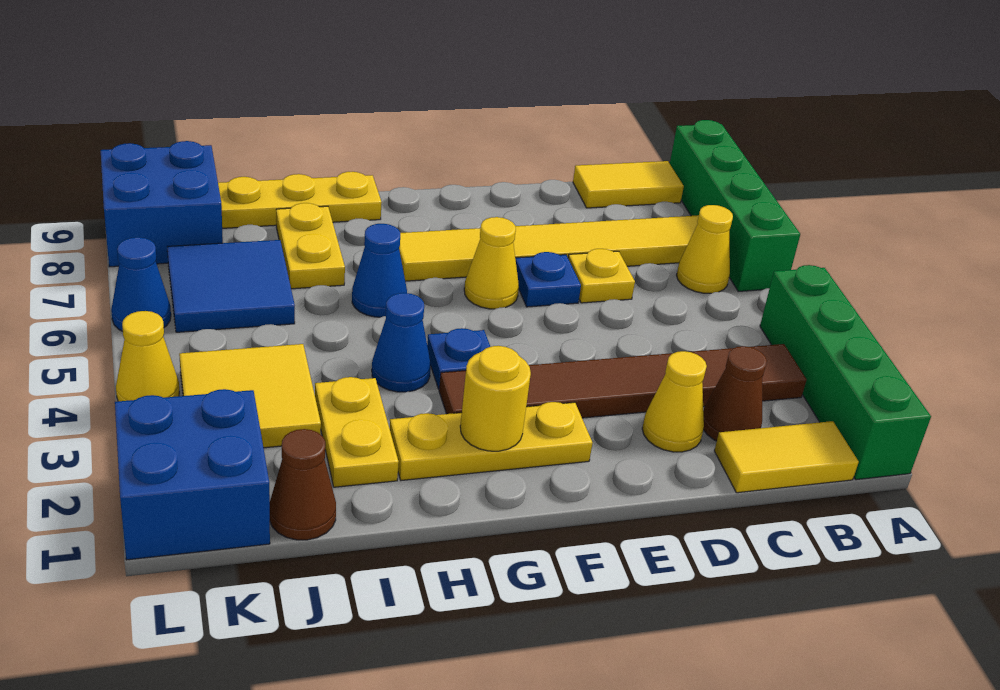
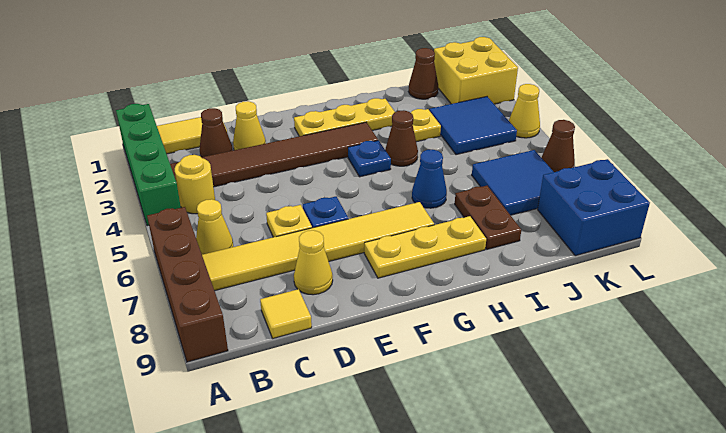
green 1x4 brick [670,120,800,291] -> brown 1x4 brick [147,207,228,362]
yellow 1x2 tile [573,161,684,208] -> yellow 1x1 tile [260,289,312,338]
yellow 1x1 cone [464,217,519,309] -> yellow 1x1 cone moved to [294,230,333,295]
yellow 1x1 round brick [460,346,531,451] -> yellow 1x1 round brick moved to [175,155,215,214]
blue 1x1 cone [372,293,431,392] -> brown 1x1 cone [385,110,418,166]
yellow 1x3 plate [218,172,382,228] -> yellow 1x3 plate moved to [364,216,486,278]
yellow 1x2 plate [315,377,399,487] -> yellow 1x1 plate [411,109,441,142]
yellow 1x2 plate [276,203,345,289] -> brown 1x2 plate [455,186,521,249]
yellow 2x2 tile [179,344,321,448] -> blue 2x2 tile [429,97,517,155]
blue 2x2 brick [115,389,270,560] -> yellow 2x2 brick [434,37,518,104]
blue 1x1 cone [111,237,171,331] -> brown 1x1 cone [541,120,575,172]

